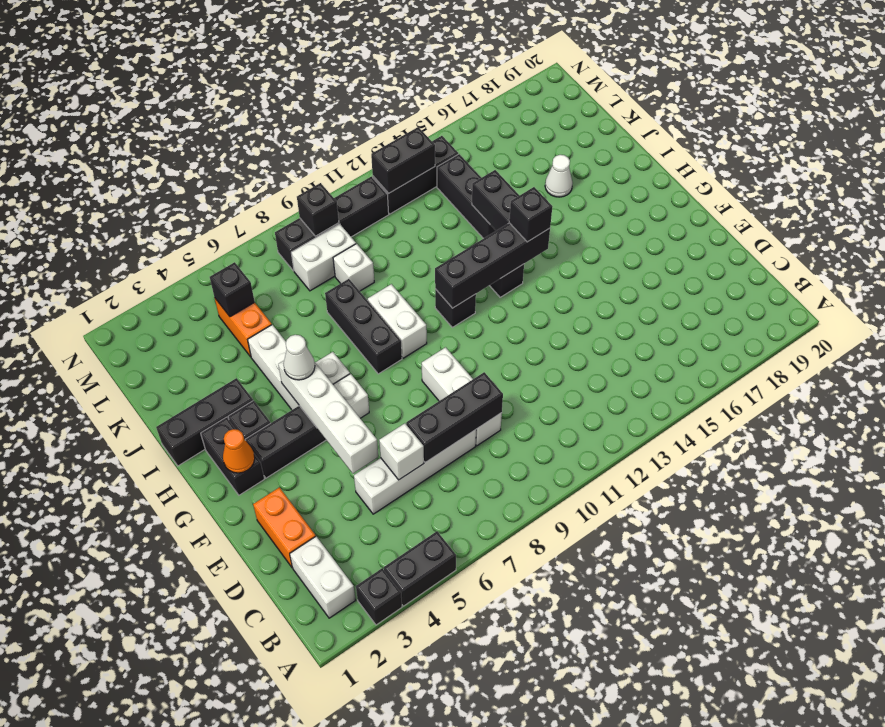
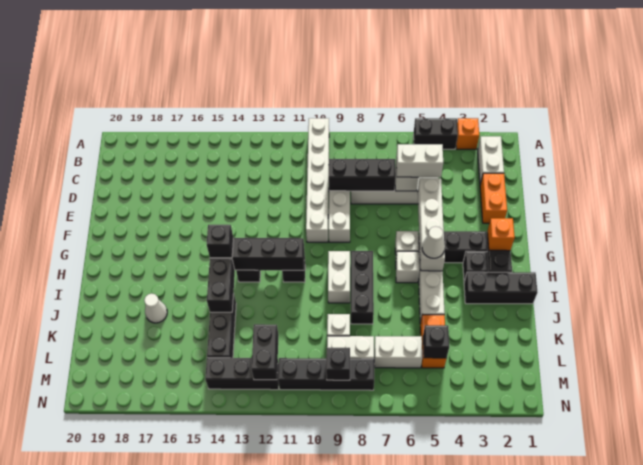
black 1x1 brick [356,568,402,625] -> orange 1x1 brick [456,118,479,149]
none -> white 1x6 brick [306,118,329,242]
none -> white 1x2 brick [396,144,443,177]
orange 1x1 cone [223,429,255,473] -> orange 1x1 brick [487,218,515,251]
none -> white 1x2 brick [374,336,422,368]
black 1x2 brick [371,127,435,193] -> black 1x2 brick turned to [251,324,279,380]

